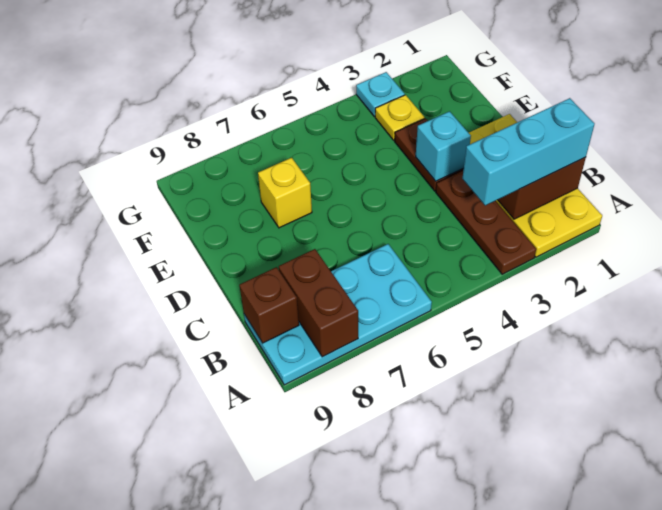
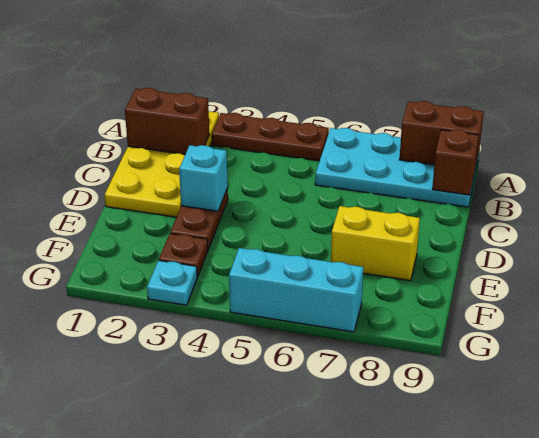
brown 1x3 plate [436,171,536,274] -> brown 1x3 plate turned to [212,113,329,161]
brown 1x2 brick [279,249,358,357] -> brown 1x2 brick turned to [400,101,484,168]
cyan 1x3 brick [462,98,595,206] -> cyan 1x3 brick moved to [229,248,363,332]
yellow 1x1 brick [258,158,312,228] -> yellow 1x2 brick [331,206,420,281]
yellow 1x1 plate [375,95,425,140] -> brown 1x1 plate [159,233,208,277]

